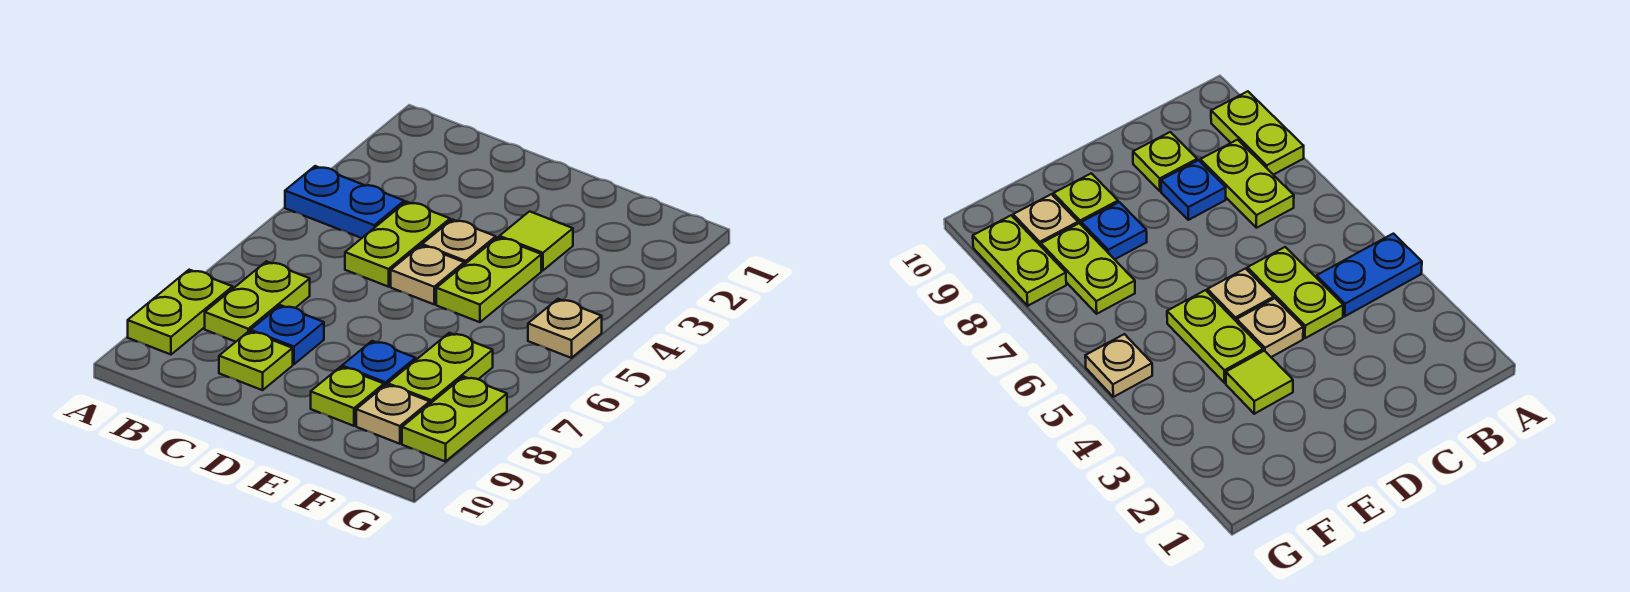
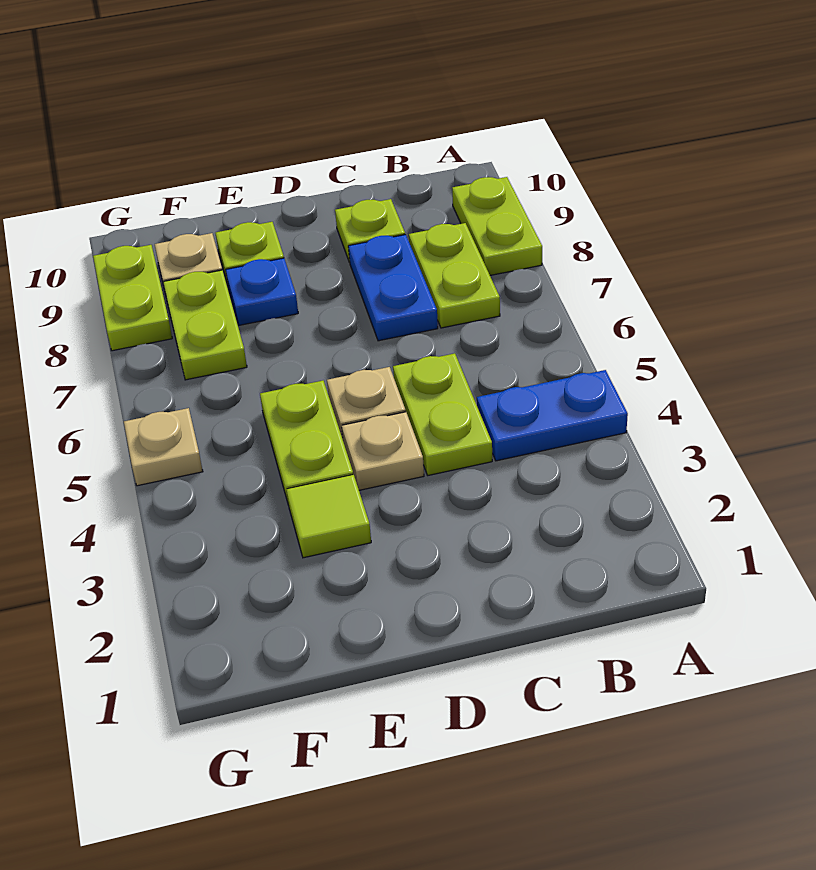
blue 1x1 plate [251,305,324,364] -> blue 1x2 plate [348,235,438,341]

